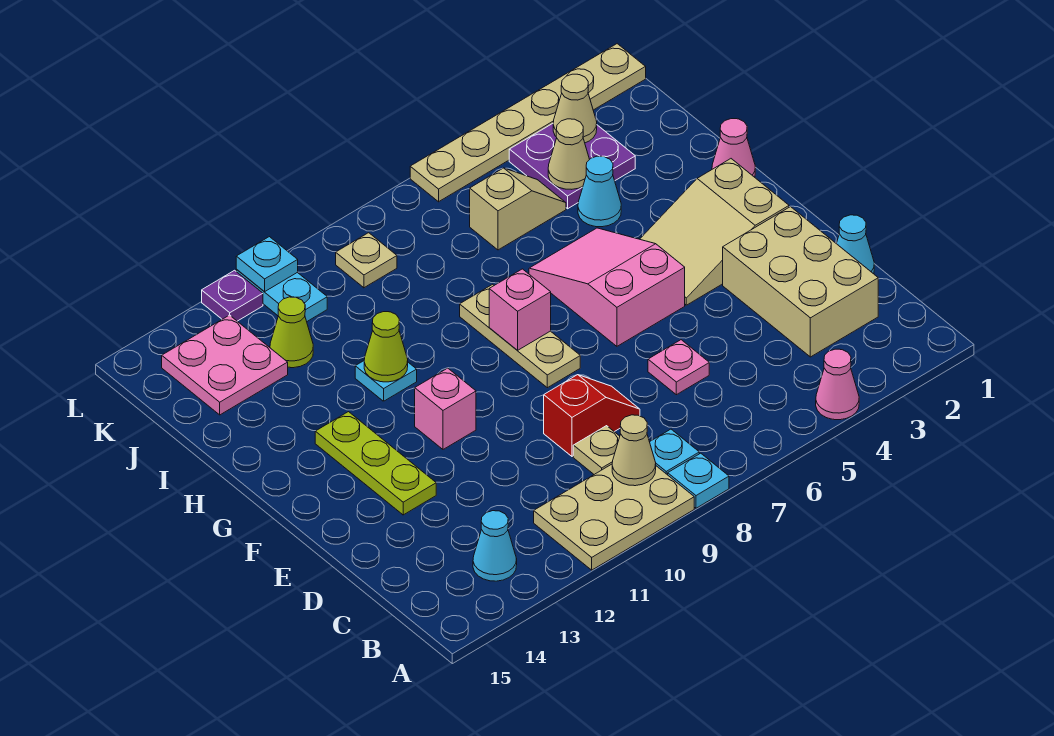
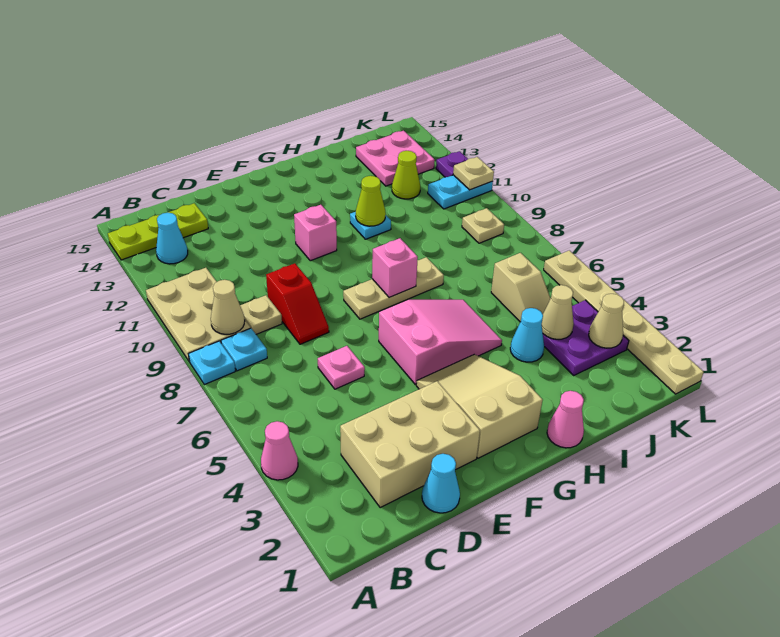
lime 1x3 plate [315,412,436,515] -> lime 1x3 plate moved to [108,203,208,260]
cyan 1x1 plate [236,237,298,292] -> tan 1x1 plate [453,157,494,190]

